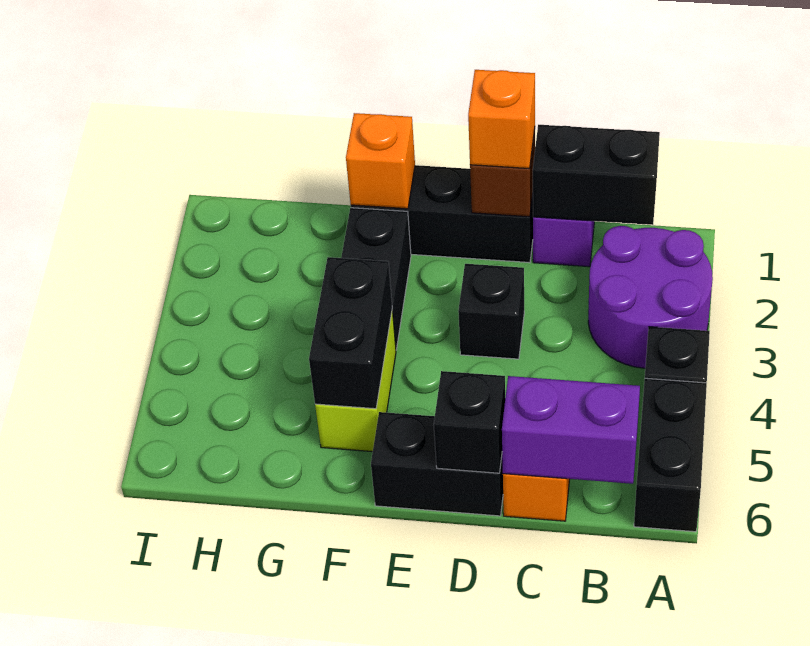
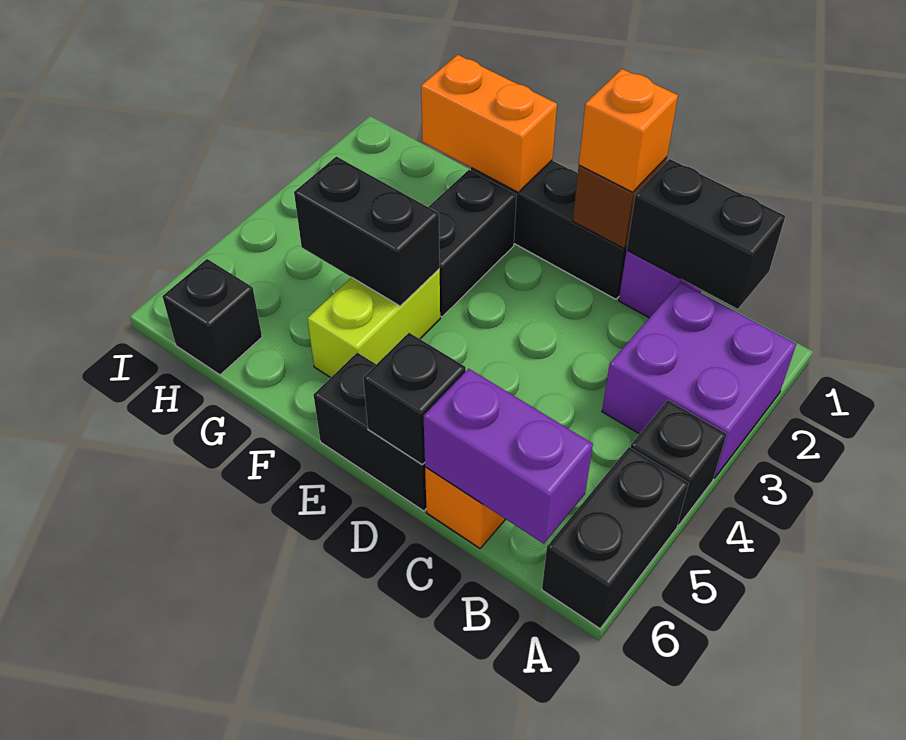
purple 2x2 round brick [588,226,713,368] -> purple 2x2 brick [602,283,796,478]
black 1x1 brick [458,264,524,359] -> black 1x1 brick moved to [162,259,262,375]
orange 1x1 brick [346,113,415,209] -> orange 1x2 brick [421,55,557,192]
black 1x2 brick [309,257,392,409] -> black 1x2 brick turned to [294,156,440,306]

